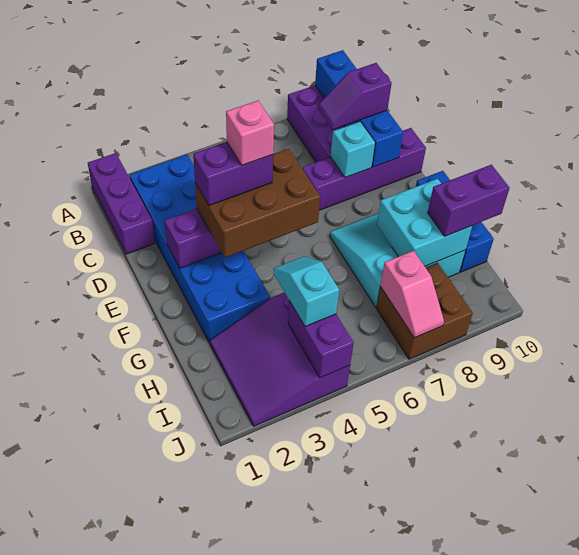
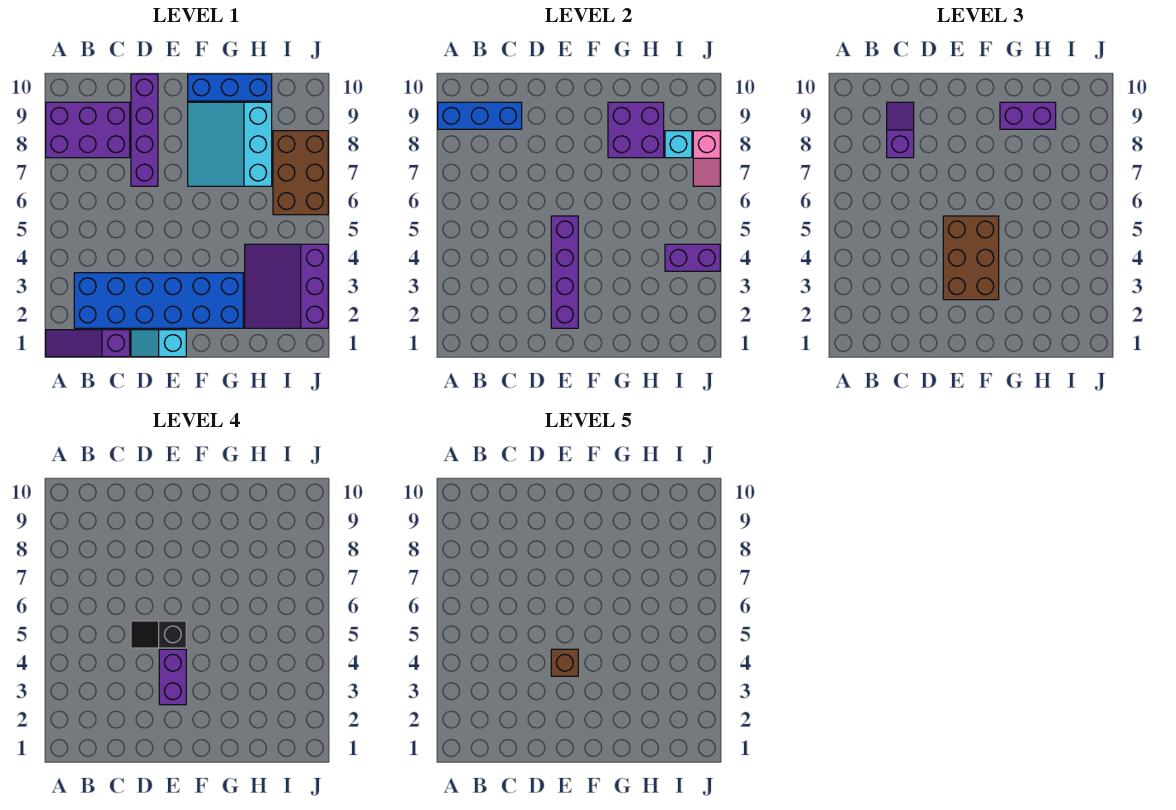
purple 1x3 brick [88,153,155,254] -> purple 1x3 slope [46,330,130,357]
blue 1x4 brick [315,50,403,167] -> blue 1x3 brick [438,102,522,129]
purple 1x2 slope [318,63,392,130] -> purple 1x2 slope turned to [887,102,914,158]
none -> black 1x2 slope [131,621,186,648]
cyan 1x1 brick [331,122,375,177] -> cyan 1x1 brick moved to [665,131,692,158]
pink 1x1 brick [226,101,274,165] -> brown 1x1 brick [551,649,578,676]
cyan 2x2 brick [377,179,472,266] -> purple 2x2 brick [608,102,664,158]
purple 3x3 slope [210,292,350,426] -> purple 3x3 slope turned to [245,244,328,328]
cyan 1x2 slope [273,257,339,326] -> cyan 1x2 slope moved to [131,330,186,357]
purple 1x2 brick [428,165,510,236] -> purple 1x2 brick turned to [1000,102,1056,129]
brown 2x2 brick [376,263,473,359] -> brown 2x3 brick [273,131,328,215]
pink 1x2 slope [380,251,444,338] -> pink 1x2 slope turned to [693,131,720,186]

